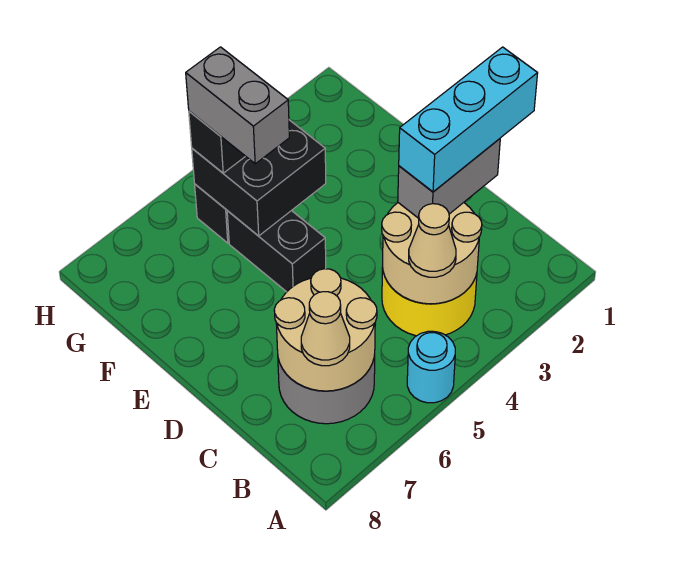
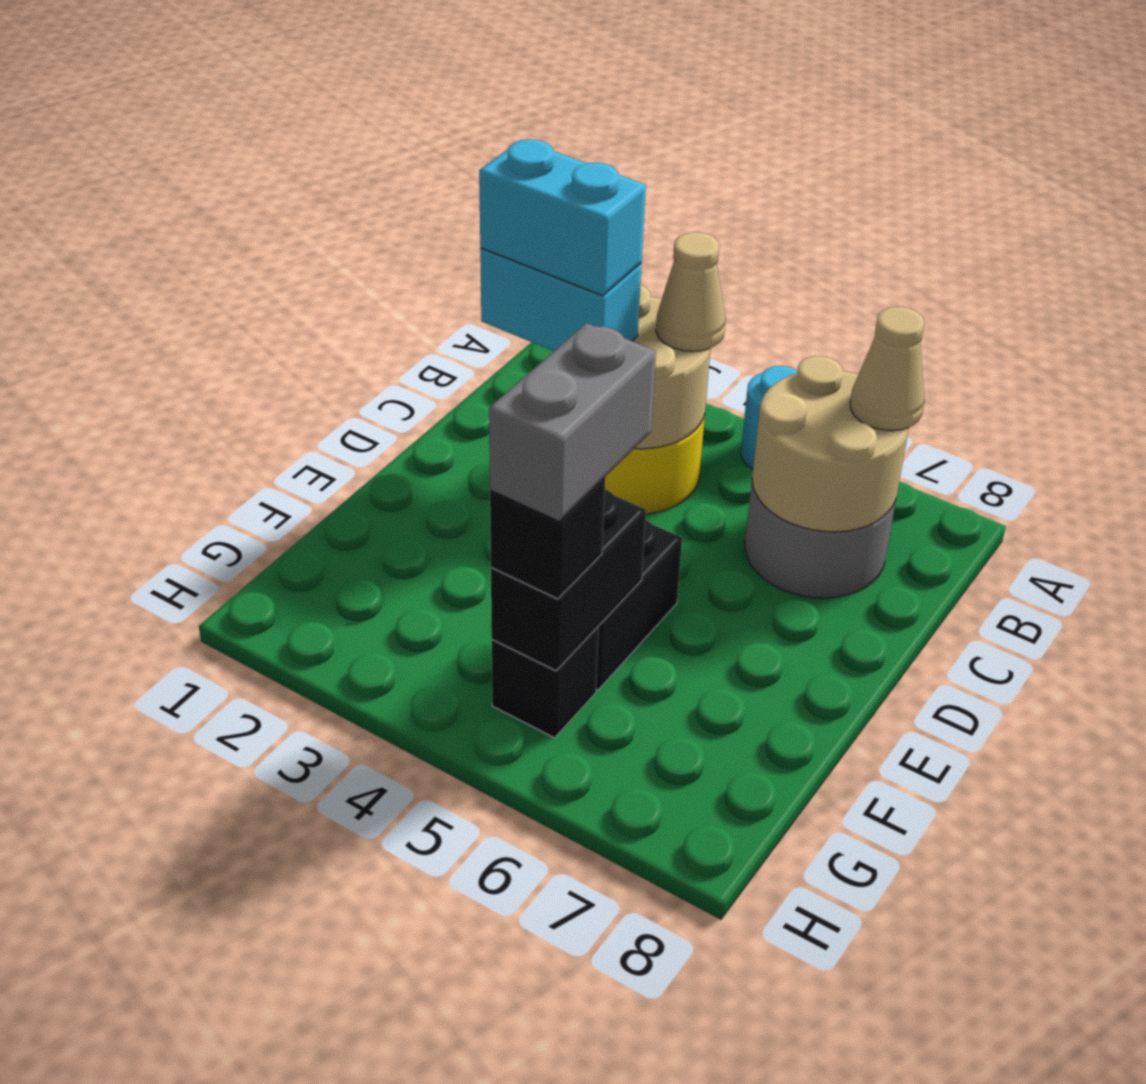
cyan 1x3 brick [399,47,538,192] -> cyan 1x2 brick [479,139,646,296]
grey 1x2 brick [398,139,500,218] -> cyan 1x2 brick [480,248,642,351]
black 2x2 brick [192,120,326,236] -> black 1x2 brick [491,489,646,671]

